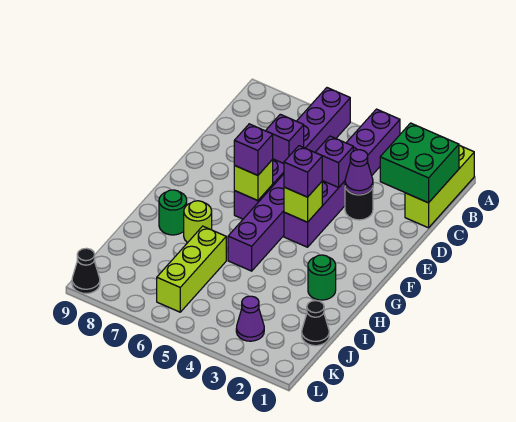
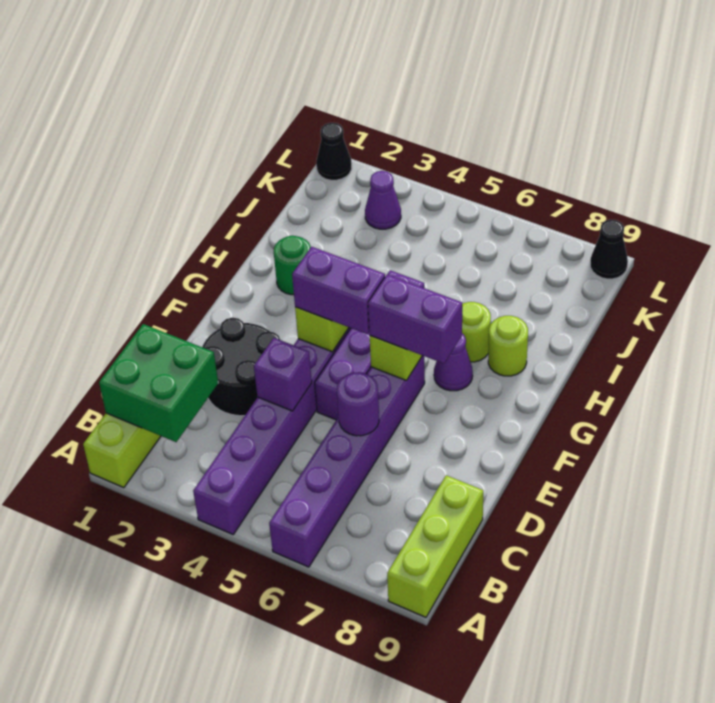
black 1x1 round brick [345,187,373,220] -> black 2x2 round brick [202,318,280,416]
purple 1x1 cone [345,150,373,195] -> purple 1x1 cone moved to [434,334,473,391]
purple 1x1 brick [266,114,304,164] -> purple 1x1 round brick [337,372,379,436]
purple 1x1 brick [284,146,322,197] -> purple 1x2 brick [292,247,385,334]
purple 1x1 brick [234,124,273,175] -> purple 1x2 brick [368,275,462,364]
green 1x1 round brick [159,190,187,235] -> lime 1x1 round brick [488,316,528,376]
lime 1x3 brick [157,226,226,312] -> lime 1x3 brick moved to [387,475,483,617]
black 1x1 cone [302,301,329,346] -> black 1x1 cone moved to [316,123,352,180]

